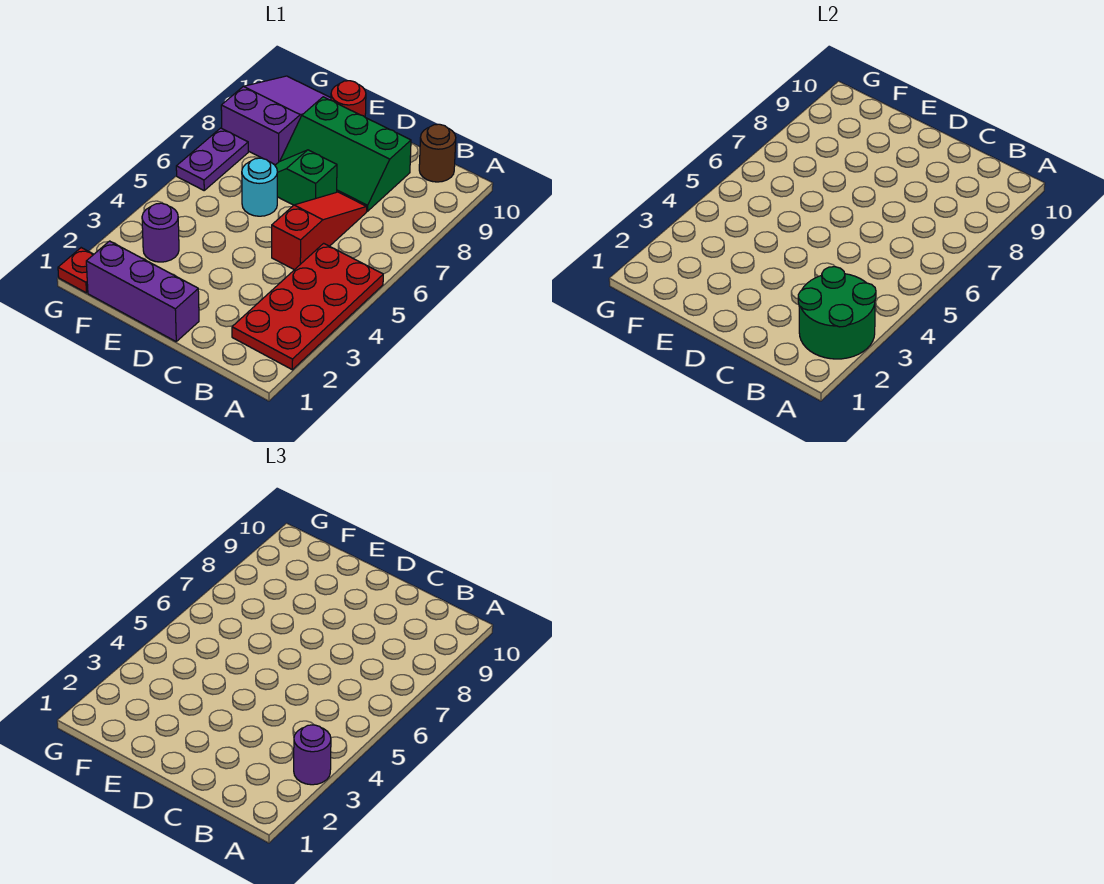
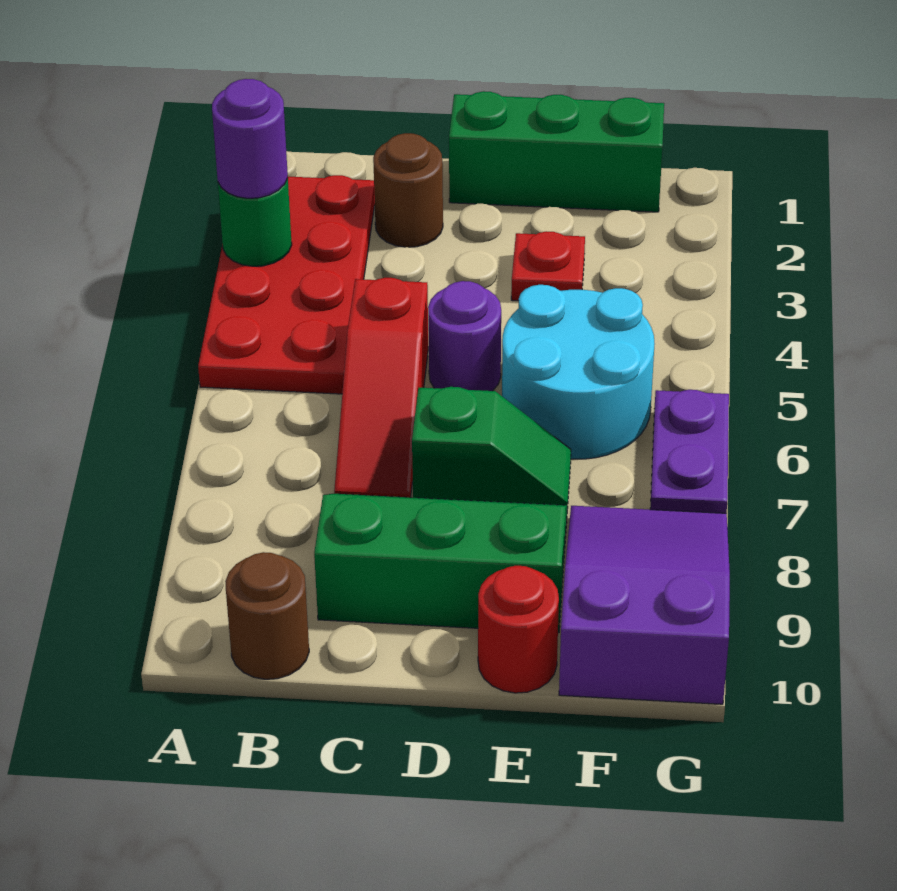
green 2x2 round brick [798,267,876,359] -> green 1x1 round brick [218,178,292,266]
none -> brown 1x1 round brick [373,133,443,247]
purple 1x3 brick [86,241,199,341] -> green 1x3 brick [449,91,664,212]
cyan 1x1 round brick [242,158,277,216] -> cyan 2x2 round brick [502,285,655,459]
purple 1x1 round brick [142,203,179,262] -> purple 1x1 round brick moved to [428,281,501,391]
purple 2x3 slope [221,76,331,165] -> purple 2x3 slope turned to [559,506,730,704]
red 1x1 plate [58,248,94,293] -> red 1x1 plate moved to [511,231,585,301]

